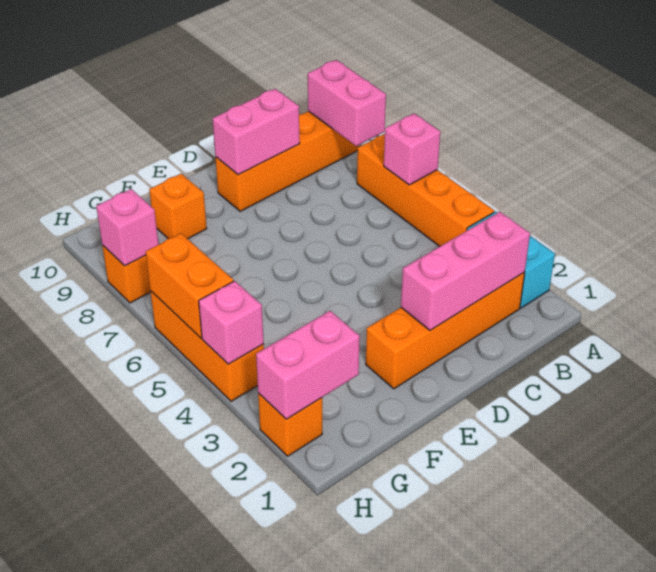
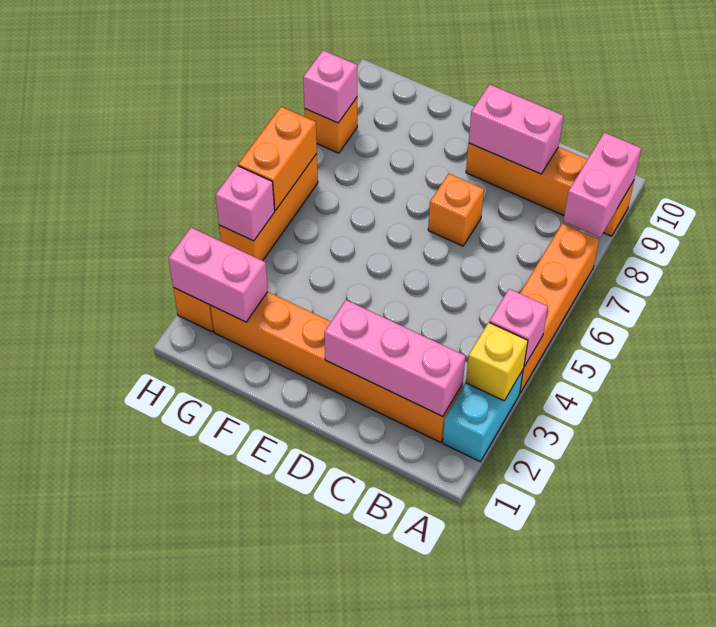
none -> yellow 1x1 brick [466,323,528,401]
pink 1x1 brick [384,113,440,185] -> pink 1x1 brick moved to [489,289,548,367]
orange 1x4 brick [366,272,525,389] -> orange 1x6 brick [211,292,463,442]
orange 1x1 brick [149,174,207,239] -> orange 1x1 brick moved to [428,174,484,246]

